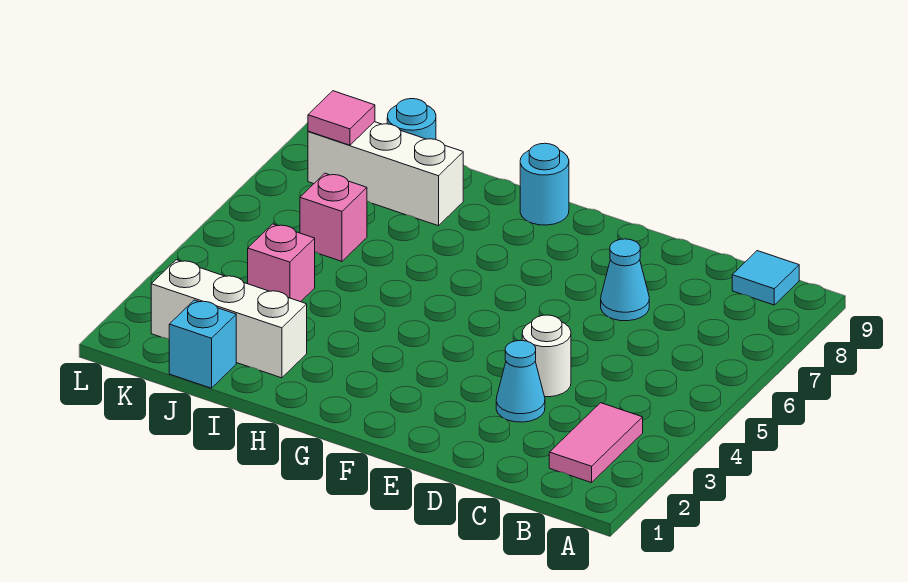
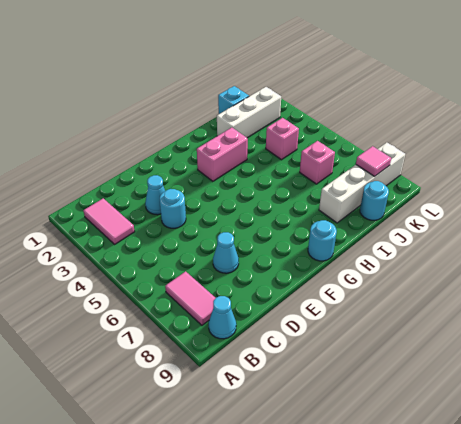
none -> pink 1x2 tile [165,271,215,325]
cyan 1x1 tile [732,251,799,305] -> cyan 1x1 cone [209,296,236,339]
white 1x1 round brick [522,315,571,397] -> cyan 1x1 round brick [160,189,186,228]
none -> pink 1x2 brick [197,128,248,181]
white 1x3 brick [308,122,463,226] -> white 1x4 brick [319,143,405,223]

